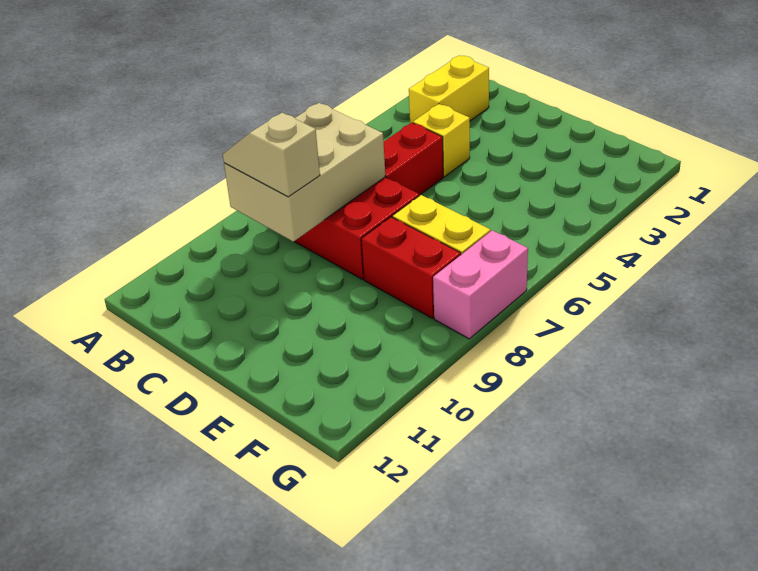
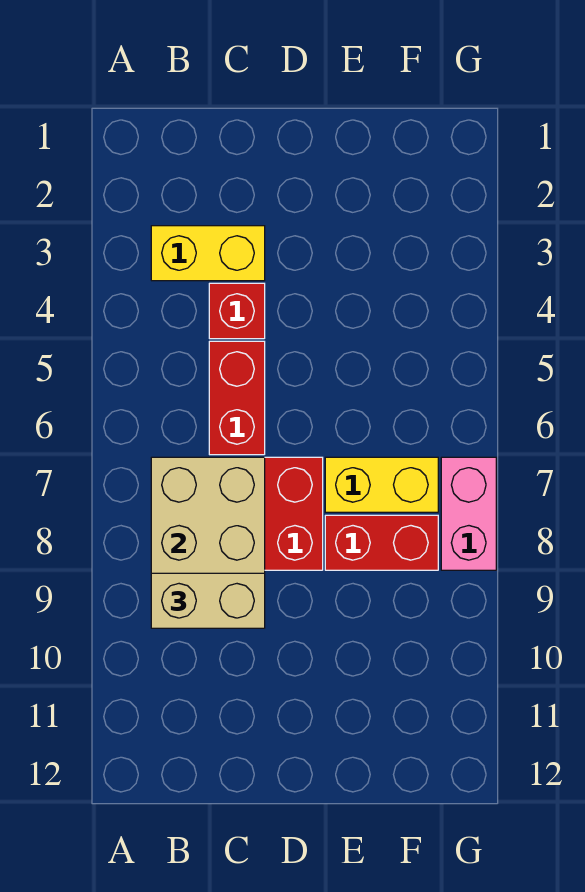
yellow 1x2 brick [409,55,489,123] -> yellow 1x2 brick turned to [151,226,265,281]
tan 1x2 slope [223,113,320,197] -> tan 1x2 brick [151,573,265,628]
yellow 1x1 brick [413,104,470,177] -> red 1x1 brick [209,283,265,339]

